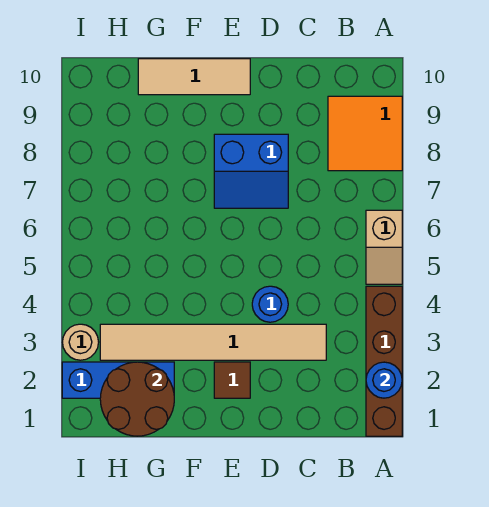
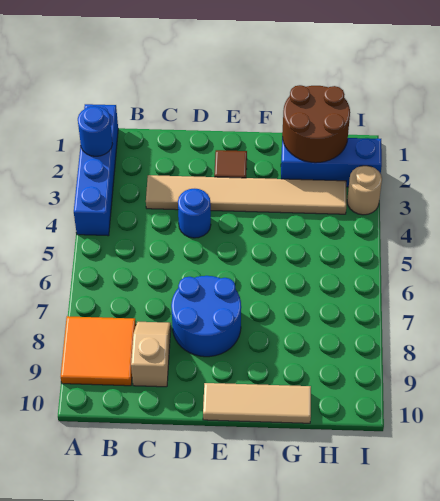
brown 1x4 brick [366,286,402,436] -> blue 1x4 brick [74,104,118,236]
tan 1x2 slope [366,210,402,284] -> tan 1x2 slope moved to [131,322,171,387]
blue 2x2 slope [214,134,288,208] -> blue 2x2 round brick [171,276,241,357]

